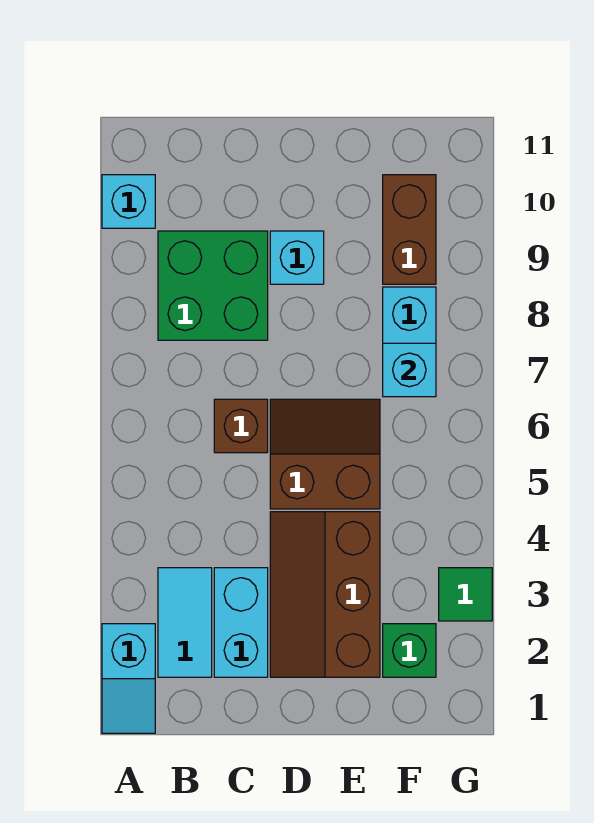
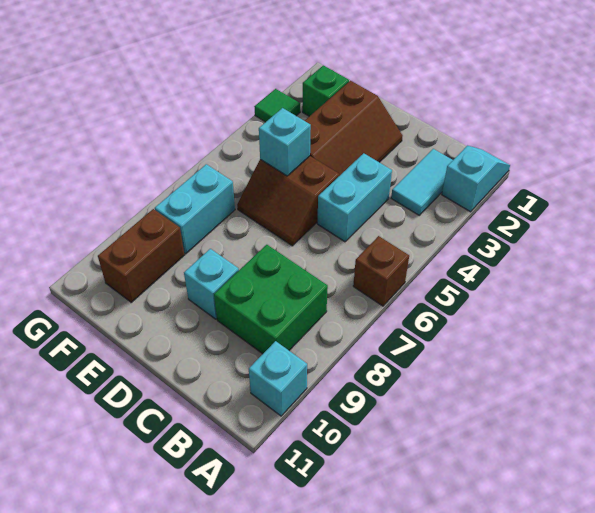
cyan 1x2 brick [214,568,268,677] -> cyan 1x2 brick moved to [317,153,392,242]
brown 1x1 brick [214,399,268,453] -> brown 1x1 brick moved to [353,236,409,306]
cyan 1x1 brick [383,343,436,397] -> cyan 1x1 brick moved to [259,108,311,176]

